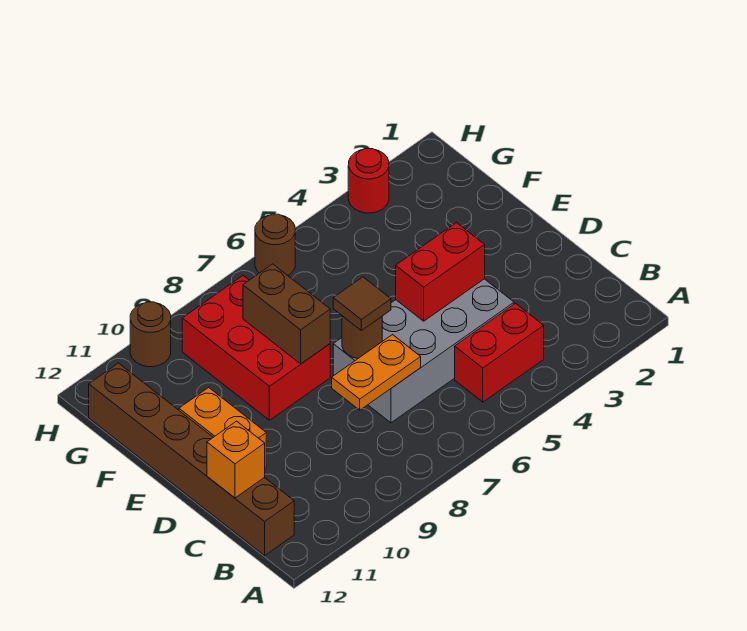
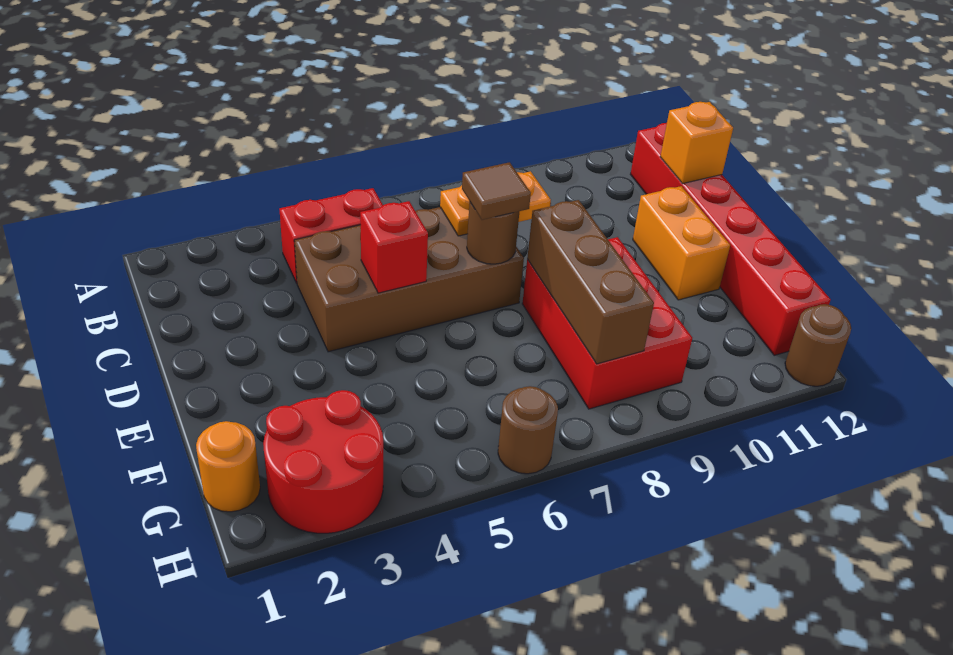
brown 1x6 brick [89,363,294,556] -> red 1x6 brick [630,123,831,355]
grey 2x4 brick [333,279,514,423] -> brown 2x4 brick [294,207,524,352]
red 1x2 brick [396,223,485,321] -> red 1x1 brick [360,201,428,293]
brown 1x2 brick [243,264,330,364] -> brown 1x3 brick [527,200,654,364]
none -> orange 1x1 round brick [196,421,260,512]
red 1x1 round brick [348,149,389,213] -> red 2x2 round brick [263,390,383,533]
brown 1x1 round brick [130,302,171,367] -> brown 1x1 round brick moved to [785,304,851,386]

